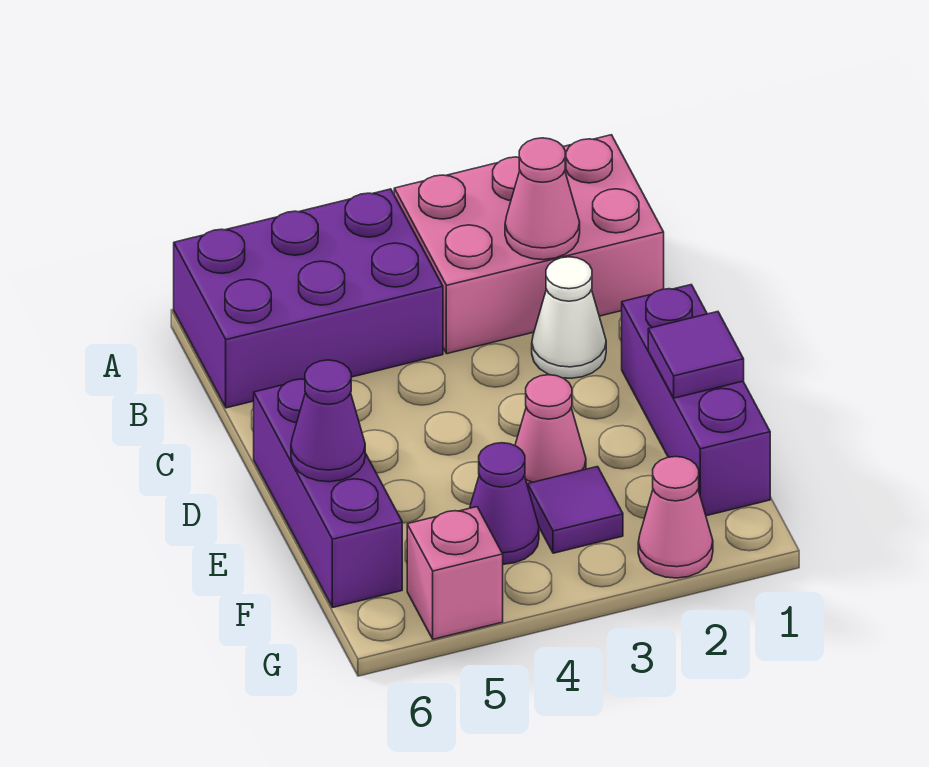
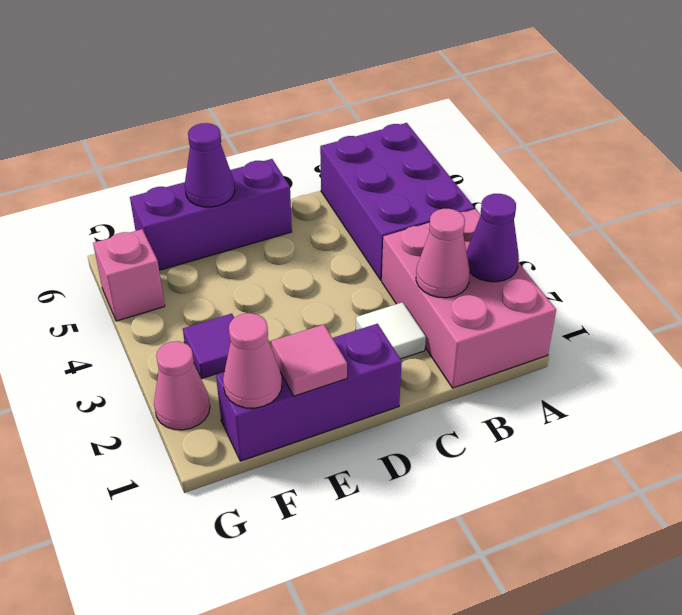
white 1x1 cone [532,257,606,378] -> white 1x1 tile [356,302,426,359]
purple 1x1 tile [648,312,744,398] -> pink 1x1 tile [271,324,347,396]
pink 1x1 cone [515,375,586,486] -> pink 1x1 cone moved to [223,313,282,408]
purple 1x1 cone [470,443,539,564] -> purple 1x1 cone moved to [466,194,519,282]

